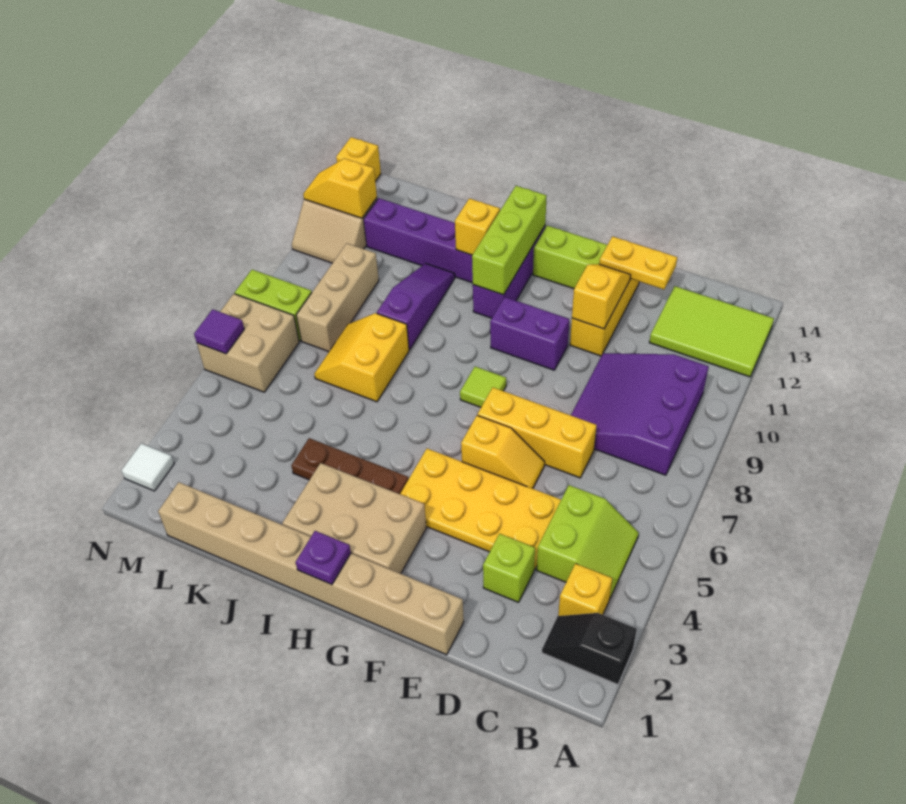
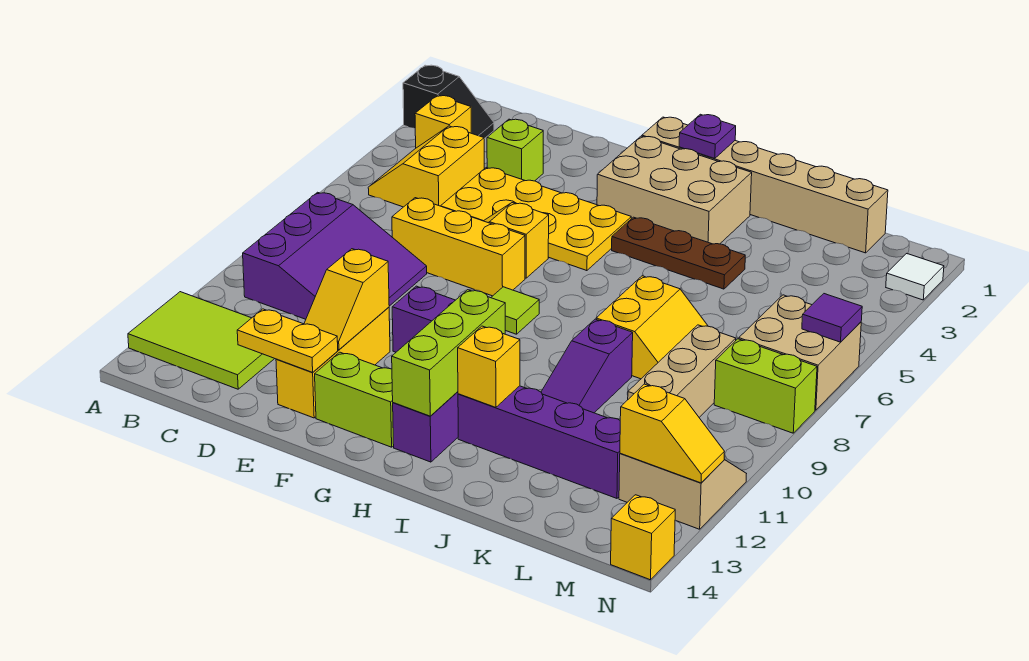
lime 2x2 slope [537,485,639,599] -> yellow 2x2 slope [368,126,484,207]
tan 1x8 brick [158,482,464,655] -> tan 1x6 brick [642,117,888,253]

